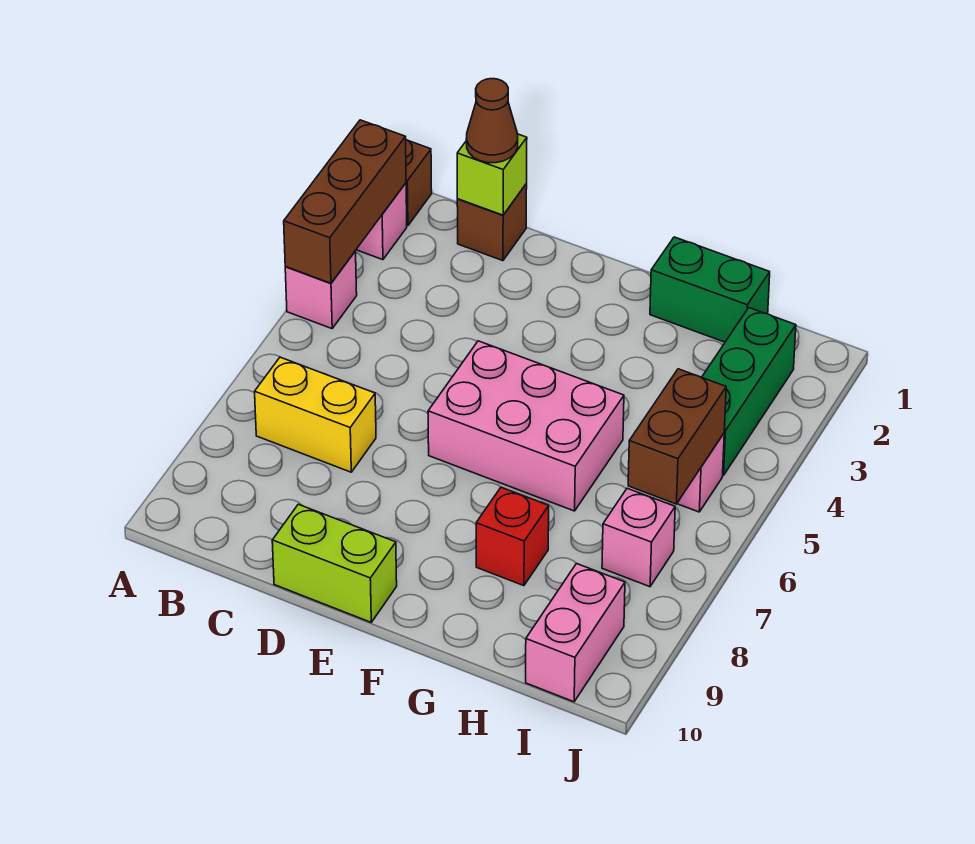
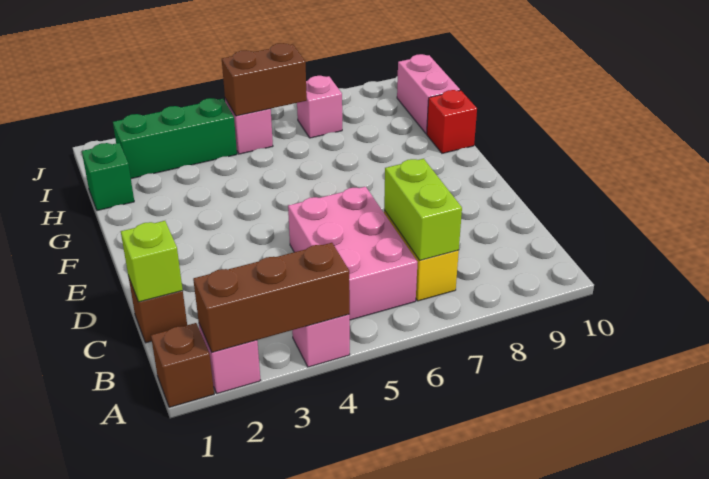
brown 1x1 cone [466,79,518,163] -> none
lime 1x2 brick [272,504,397,622] -> lime 1x2 brick moved to [384,159,462,260]
pink 2x3 brick [428,341,624,511] -> pink 2x3 brick moved to [288,187,417,320]
green 1x2 brick [650,237,770,342] -> green 1x1 brick [82,143,134,211]
red 1x1 brick [476,487,549,586] -> red 1x1 brick moved to [427,90,477,153]
pink 1x2 brick [526,563,625,702] -> pink 1x2 brick turned to [397,54,460,134]

